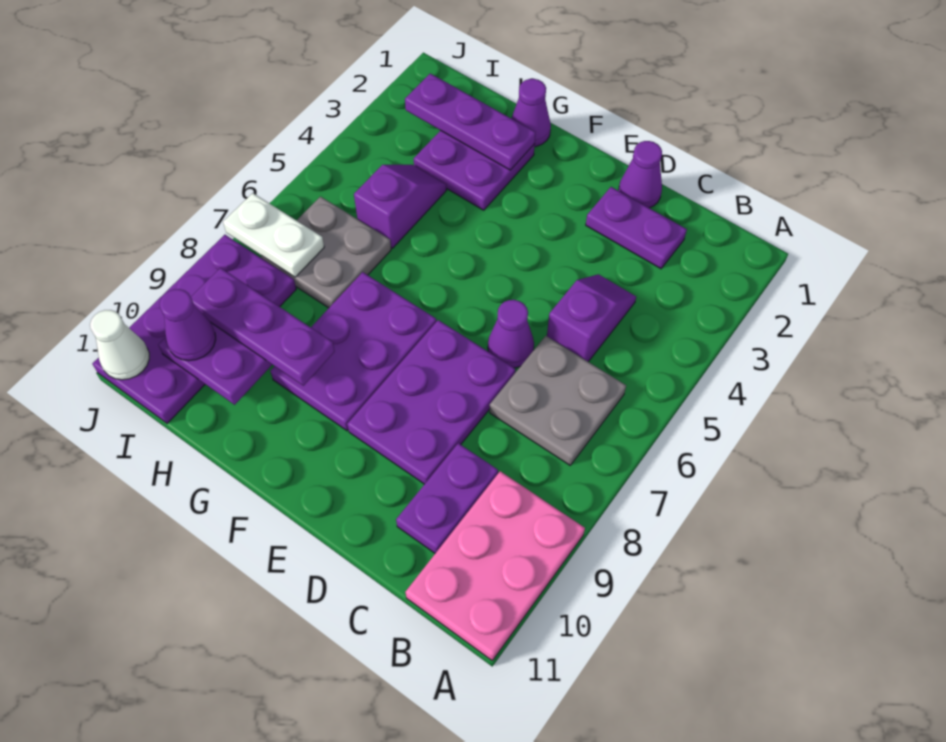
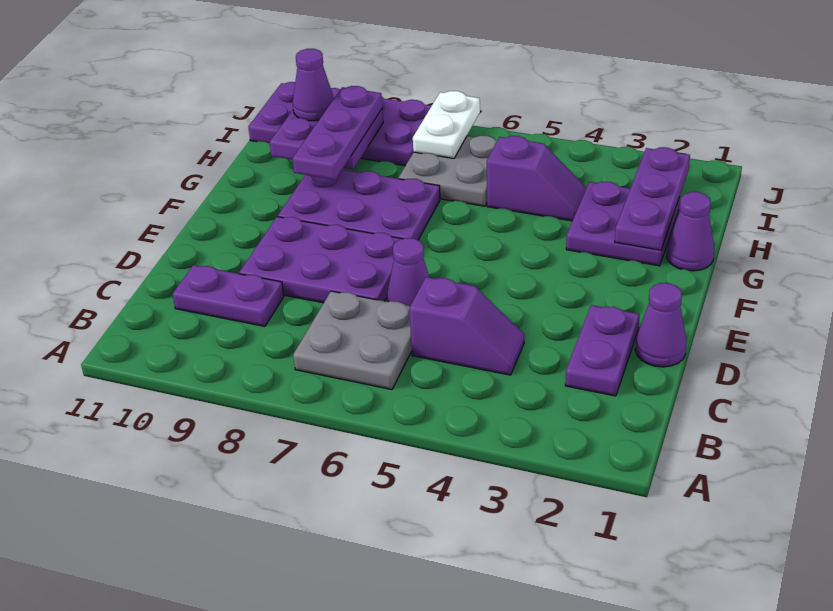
pink 2x3 plate [405,471,585,660] -> none
white 1x1 cone [90,310,149,380] -> none

